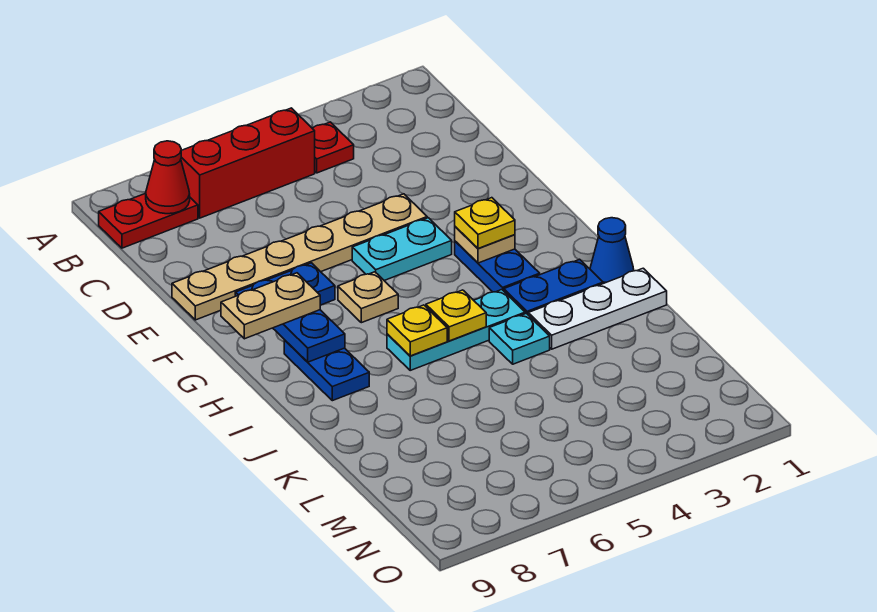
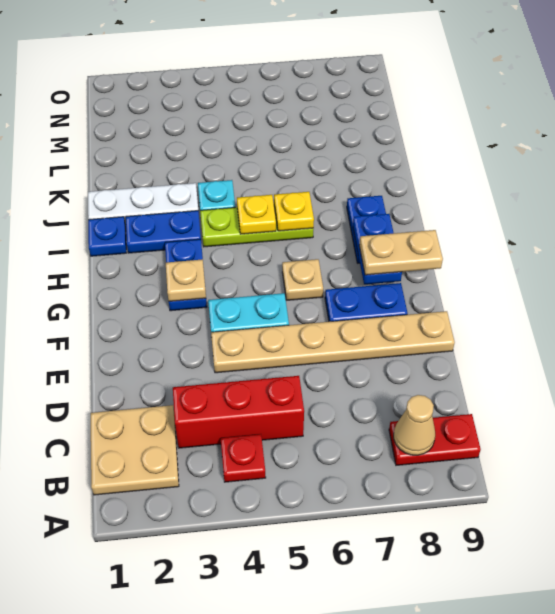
none -> tan 2x2 plate [91,405,179,495]
red 1x3 brick [181,108,315,218] -> red 1x3 brick moved to [173,376,304,448]
red 1x1 cone [146,141,190,214] -> tan 1x1 cone [394,395,435,455]
yellow 1x1 plate [455,198,515,249] -> none
blue 1x1 cone [590,218,634,284] -> blue 1x1 plate [88,217,126,256]
cyan 1x3 plate [387,290,525,370] -> lime 1x3 plate [200,207,314,247]

